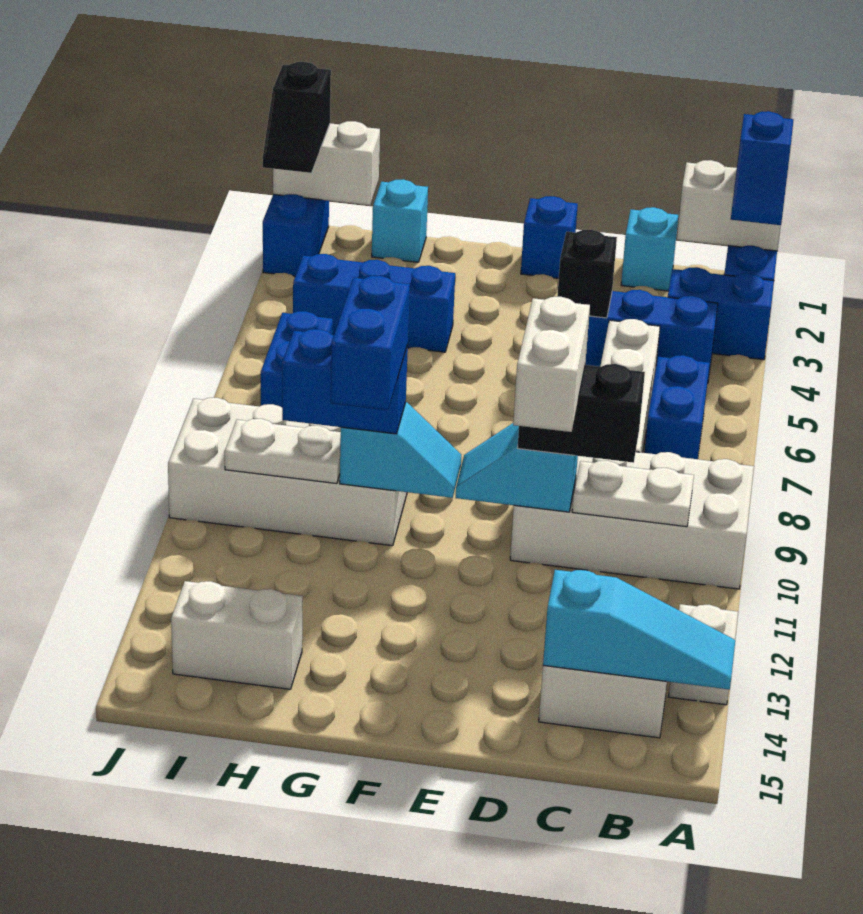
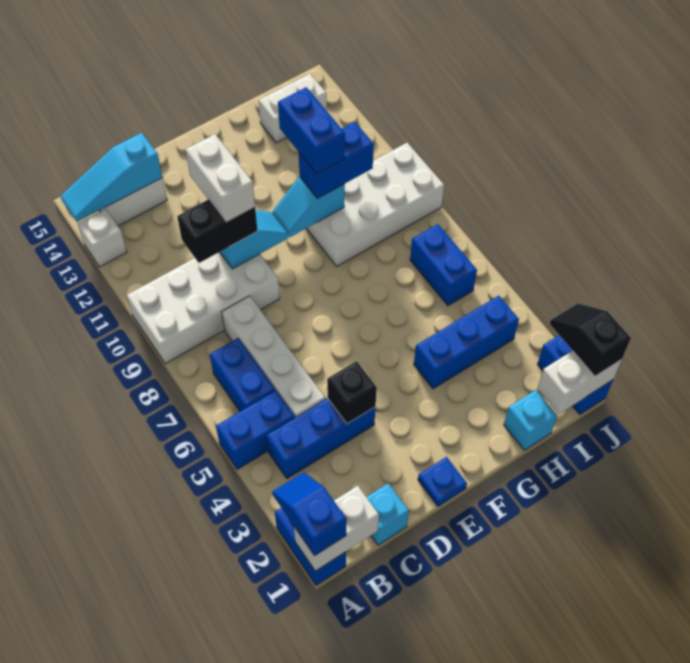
blue 1x2 brick [668,267,774,360] -> blue 1x2 brick moved to [216,390,295,469]
white 1x2 plate [572,461,694,527] -> none
blue 1x1 brick [521,196,578,278] -> blue 1x1 plate [418,457,467,506]
white 1x2 plate [225,419,341,484] -> none

